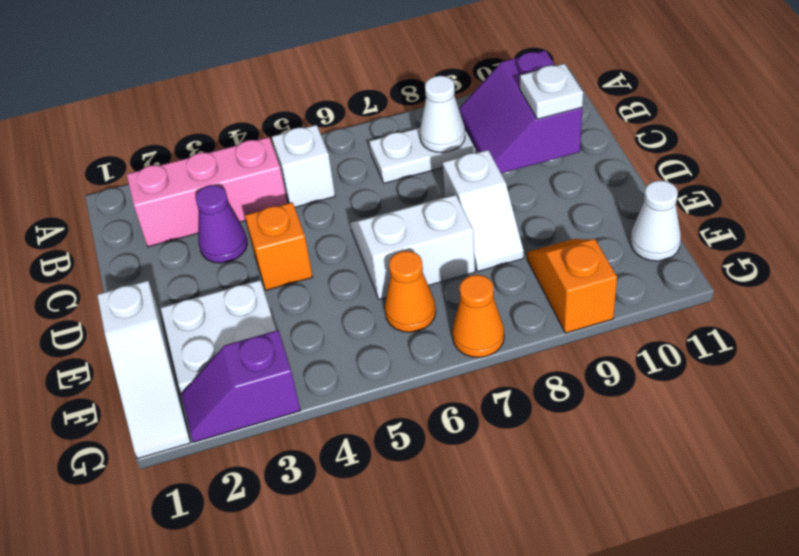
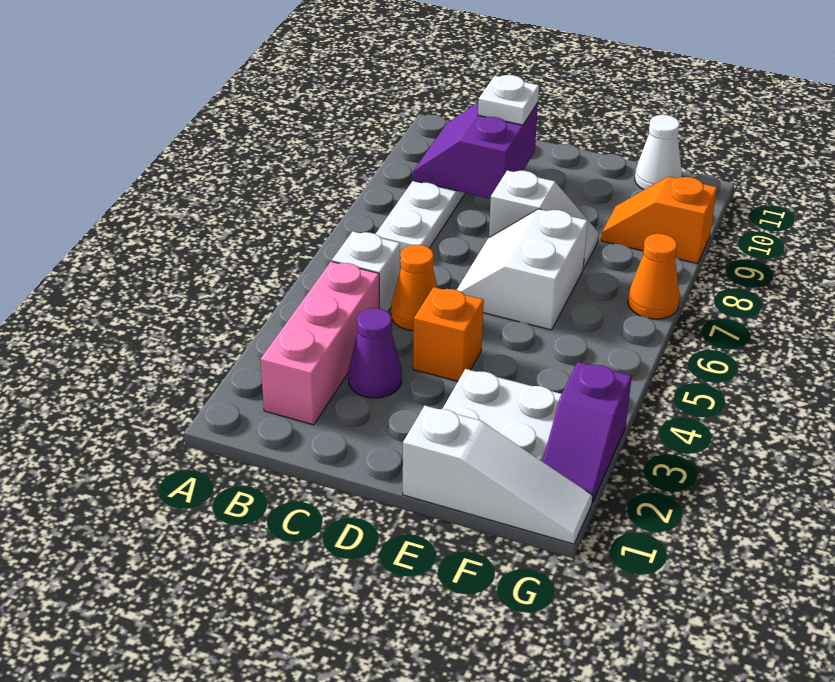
white 1x1 cone [420,76,465,153] -> none
purple 2x2 slope [459,50,582,173] -> purple 2x2 slope turned to [413,103,538,199]
orange 1x1 cone [385,251,436,332] -> orange 1x1 cone moved to [391,245,438,331]

